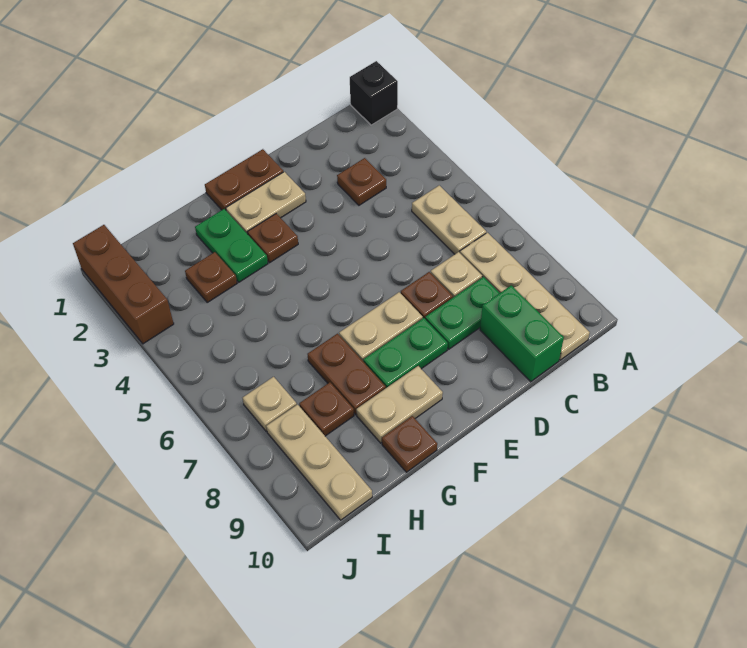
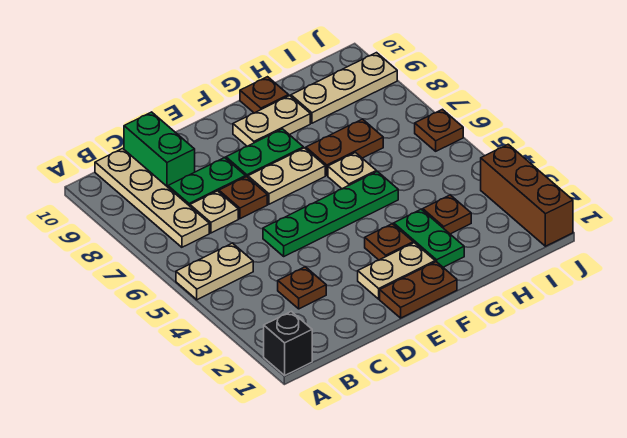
tan 1x2 plate [412,185,486,254] -> tan 1x2 plate turned to [176,243,253,300]
none -> green 1x4 plate [263,171,398,256]
brown 1x2 plate [308,334,386,415] -> brown 1x2 plate turned to [306,119,383,175]
brown 1x1 plate [299,382,354,436] -> brown 1x1 plate moved to [415,109,463,151]
tan 1x1 plate [243,377,297,431] -> tan 1x1 plate moved to [328,153,376,189]
tan 1x3 plate [266,405,372,520] -> tan 1x3 plate turned to [291,53,397,123]

